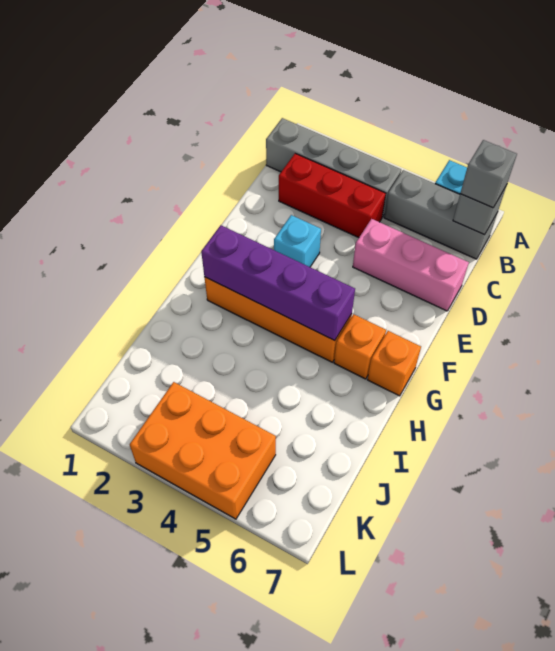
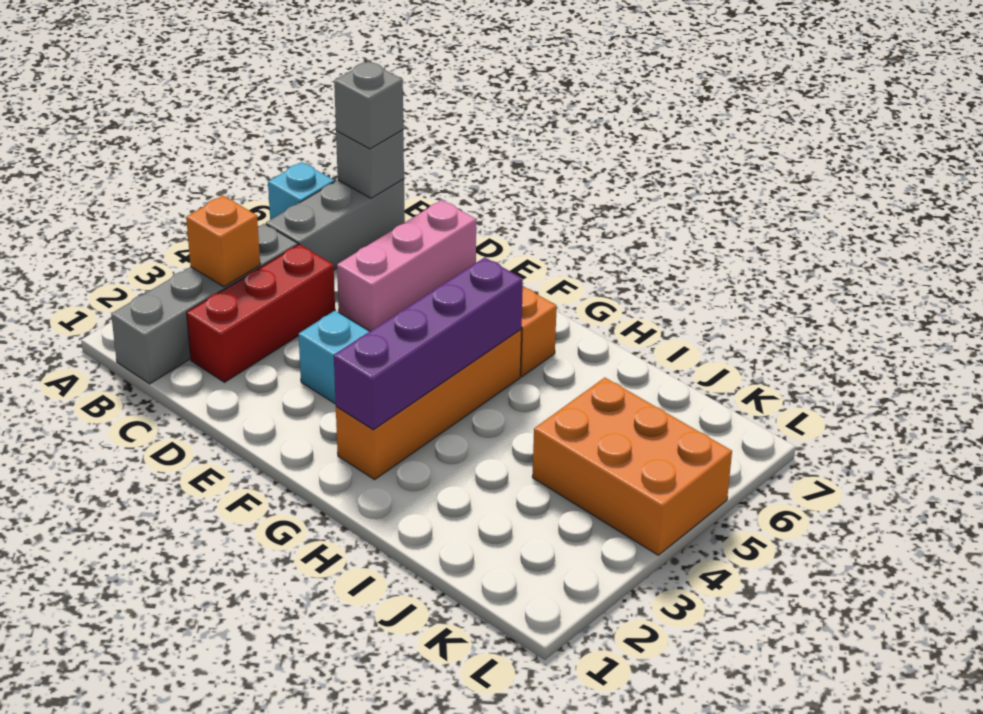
orange 1x1 brick [367,331,421,396] -> orange 1x1 brick moved to [186,196,260,287]
orange 2x3 brick [130,382,276,519] -> orange 2x3 brick turned to [532,378,732,555]

